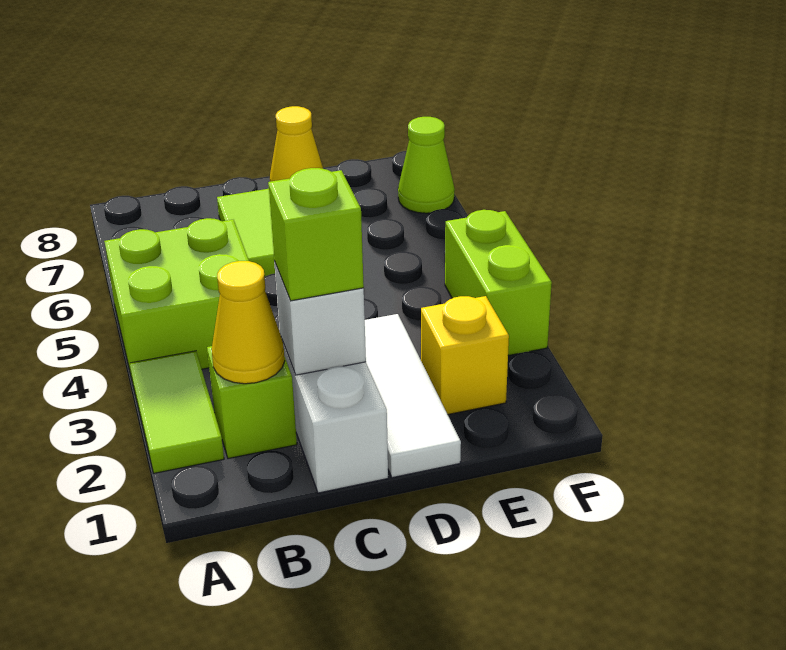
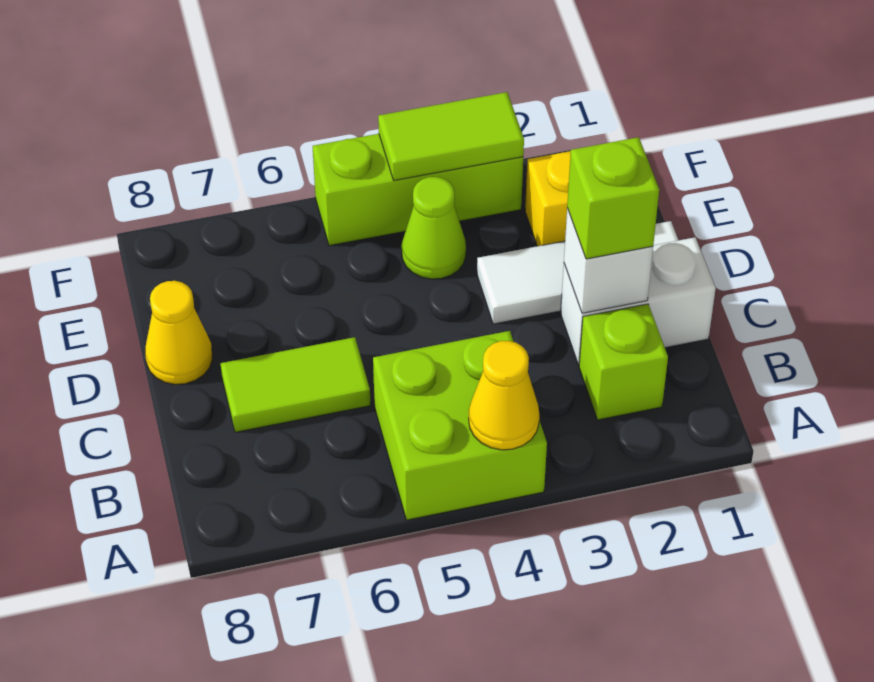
lime 1x2 tile [130,351,224,473] -> lime 1x2 tile moved to [378,92,524,181]
yellow 1x1 cone [212,261,285,384] -> yellow 1x1 cone moved to [469,341,539,450]
lime 1x2 brick [445,210,552,356] -> lime 1x3 brick [313,134,523,246]
lime 1x1 cone [398,117,455,213] -> lime 1x1 cone moved to [402,177,466,279]

